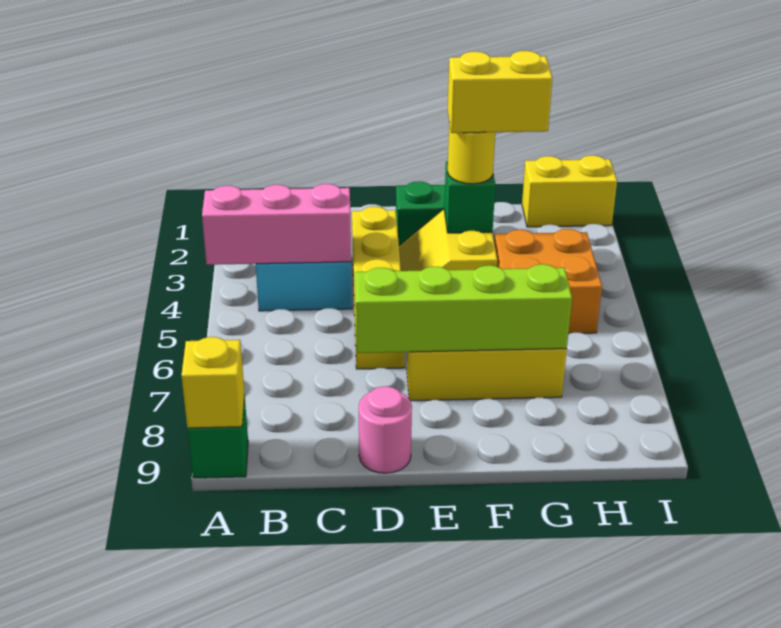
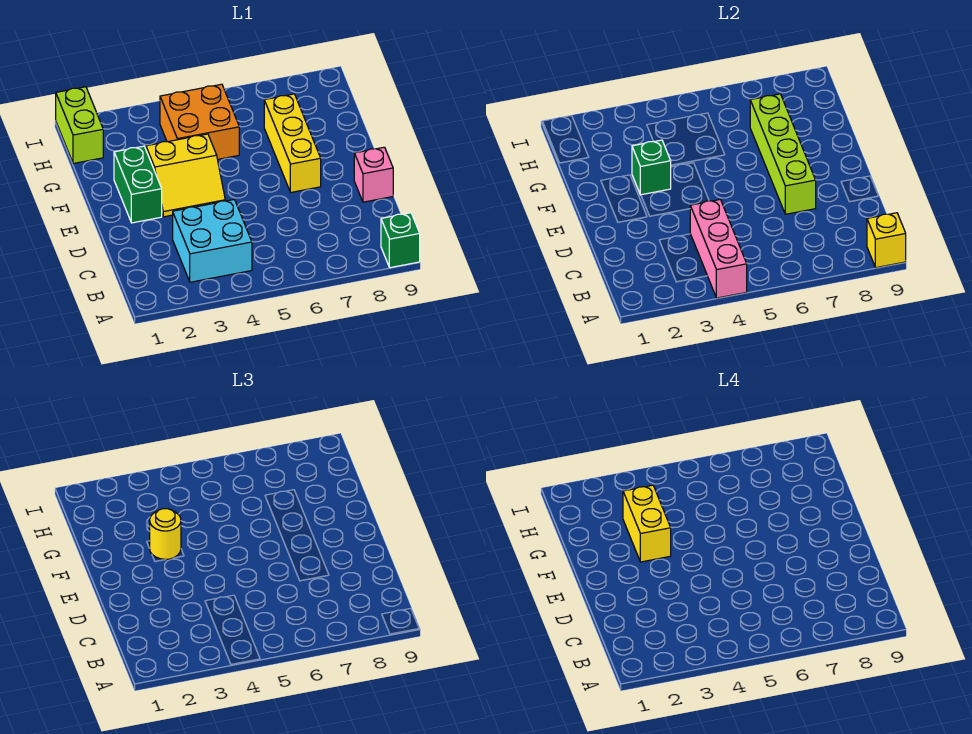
yellow 1x4 brick [352,207,404,369] -> none
pink 1x1 round brick [359,386,412,473] -> pink 1x1 brick [354,147,393,202]
yellow 1x2 brick [522,155,617,227] -> lime 1x2 brick [56,87,103,164]

